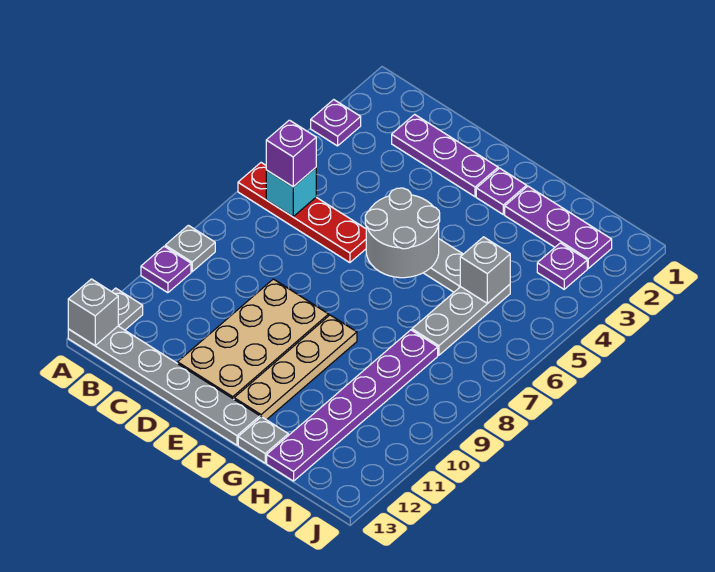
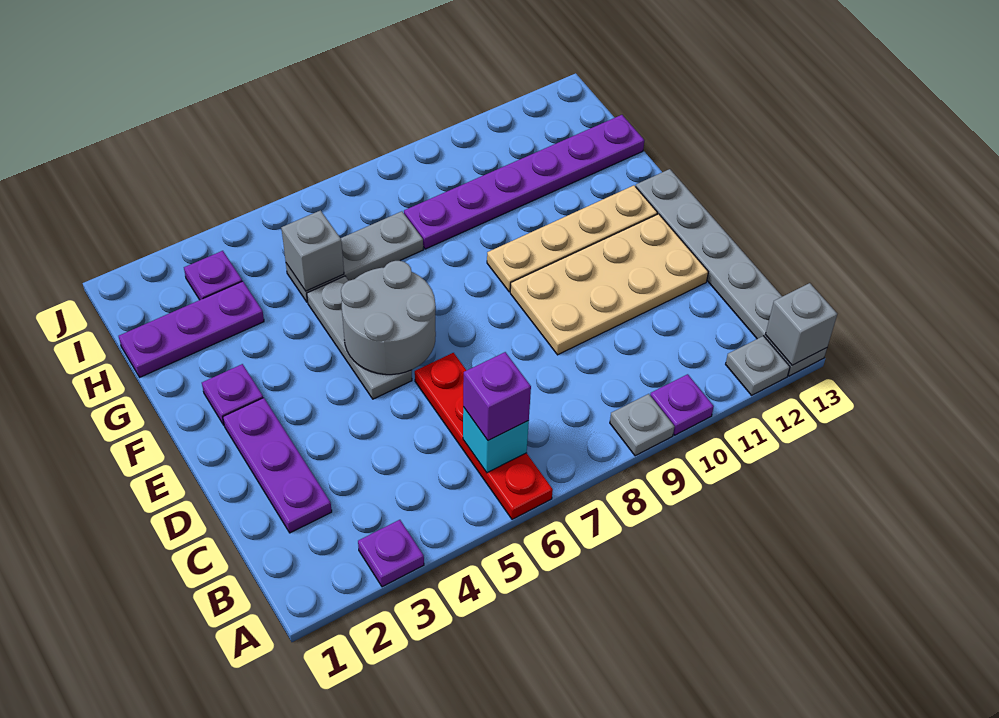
purple 1x3 plate [505,186,612,268] -> purple 1x3 plate turned to [119,281,264,377]
grey 1x1 plate [238,417,288,463] -> none

